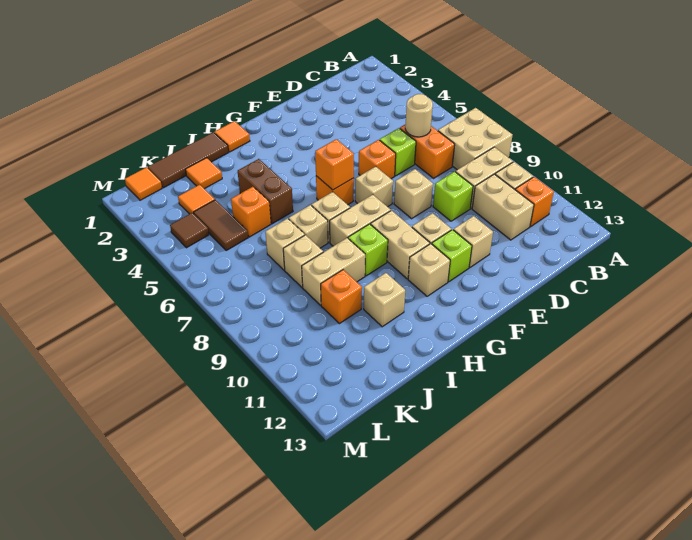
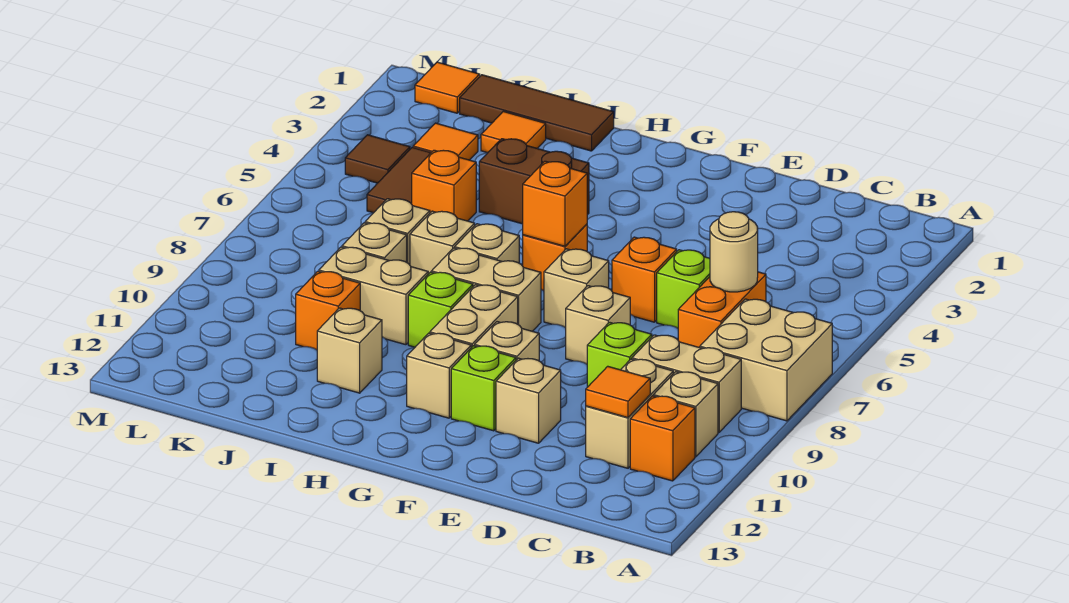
orange 1x1 tile [214,121,250,152] -> orange 1x1 tile moved to [586,366,650,418]
brown 1x2 brick [238,159,293,224] -> brown 1x2 brick turned to [479,139,589,224]

